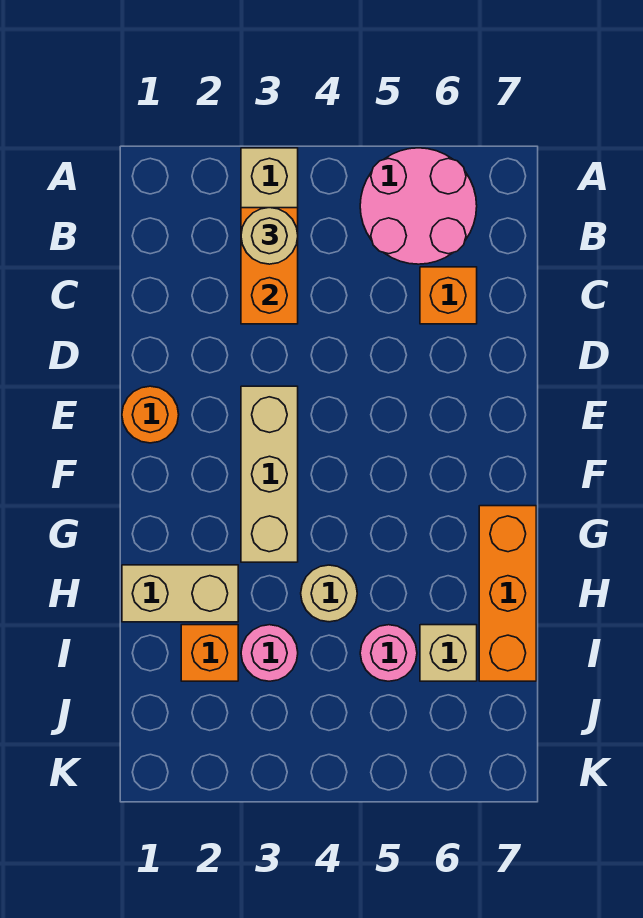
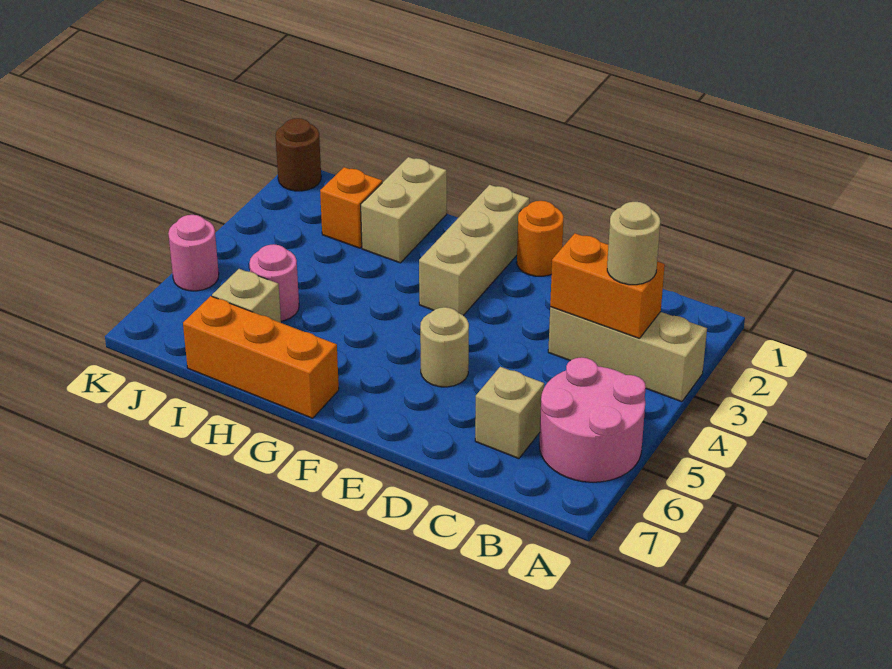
orange 1x1 brick [420,267,477,324] -> tan 1x1 brick [475,367,544,459]
tan 1x3 brick [241,386,298,562] -> tan 1x3 brick turned to [419,185,529,316]
tan 1x1 round brick [301,565,357,622] -> tan 1x1 round brick moved to [420,307,469,387]
pink 1x1 round brick [241,625,298,681] -> pink 1x1 round brick moved to [168,215,219,291]
none -> brown 1x1 round brick [276,118,321,191]

